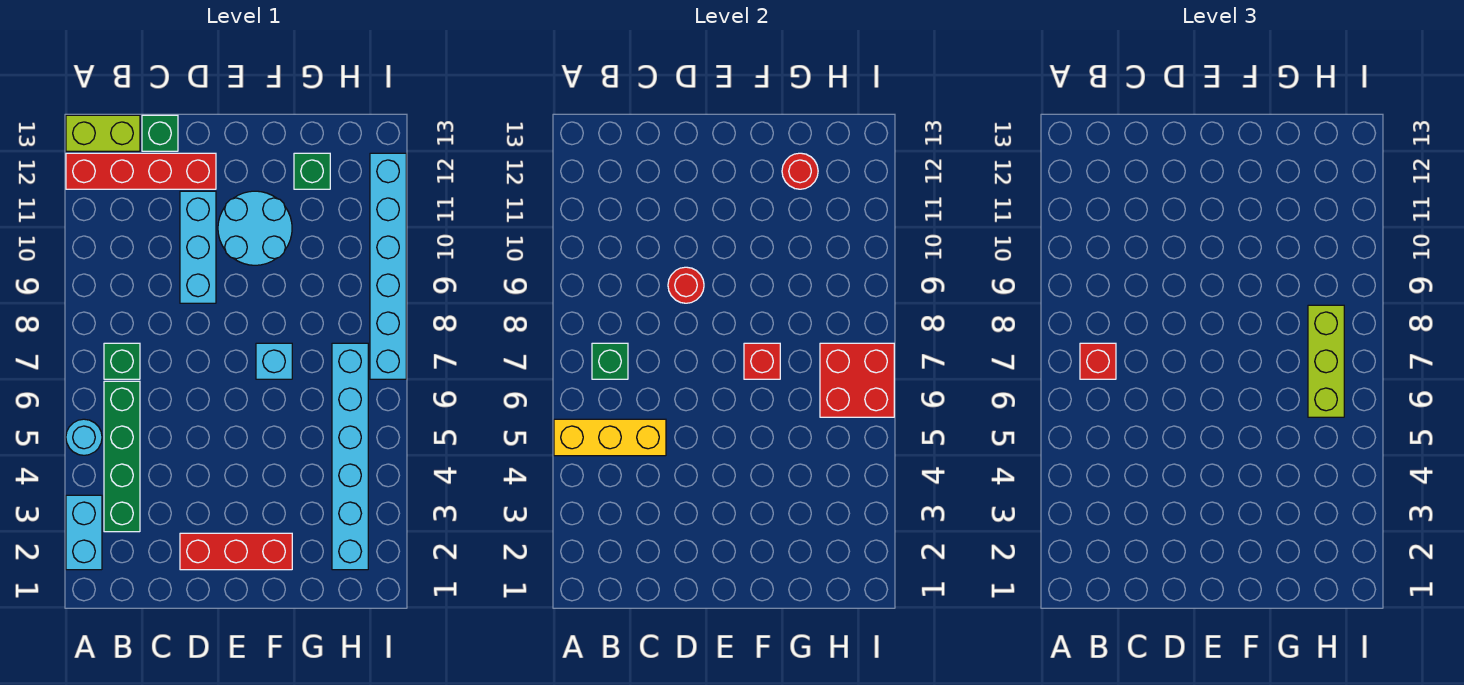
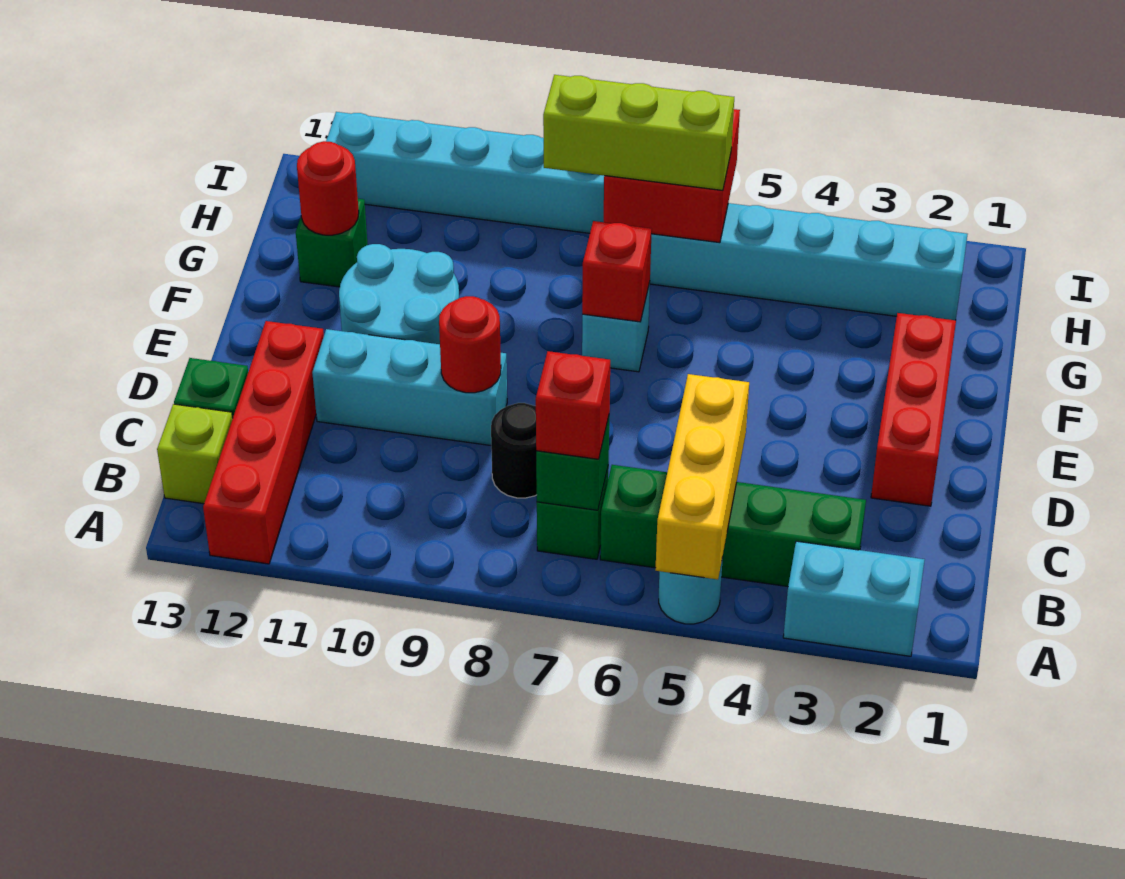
lime 1x2 brick [66,115,140,151] -> lime 1x1 brick [157,404,233,504]
none -> black 1x1 round brick [491,403,537,498]

